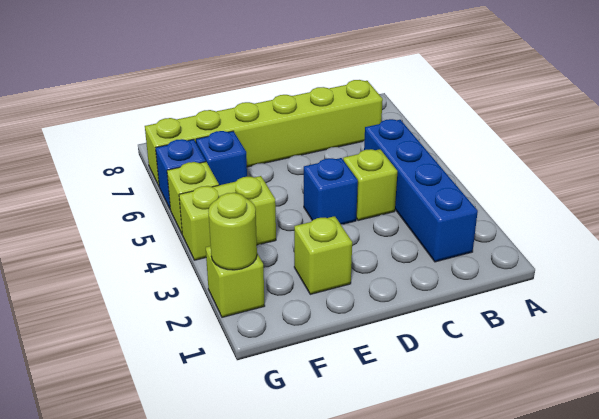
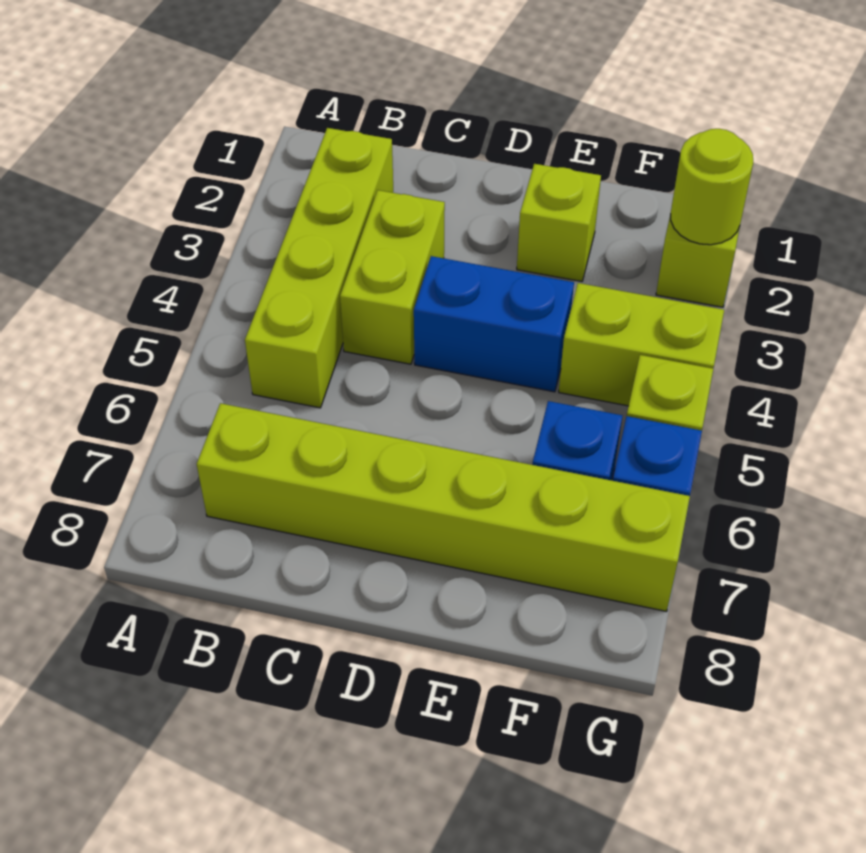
blue 1x4 brick [364,119,478,262] -> lime 1x4 brick [245,128,393,408]
lime 1x1 brick [343,149,397,221] -> lime 1x2 brick [340,190,445,364]
blue 1x1 brick [304,158,358,224] -> blue 1x2 brick [414,256,574,392]

